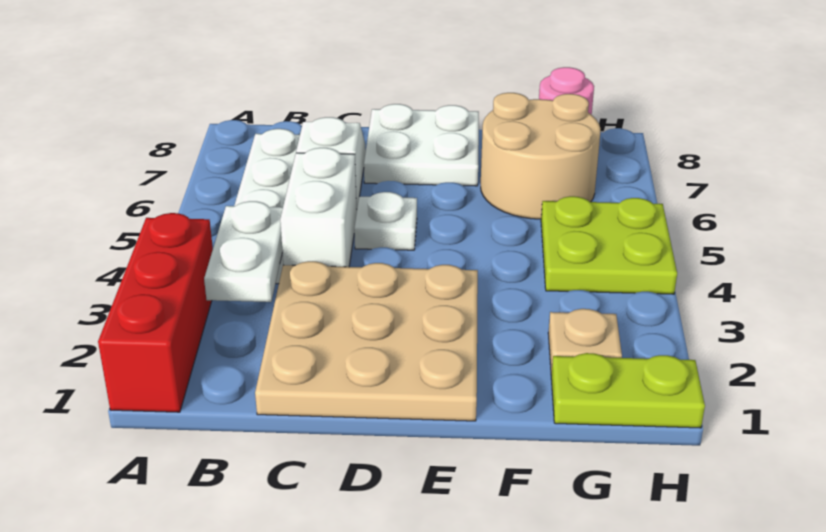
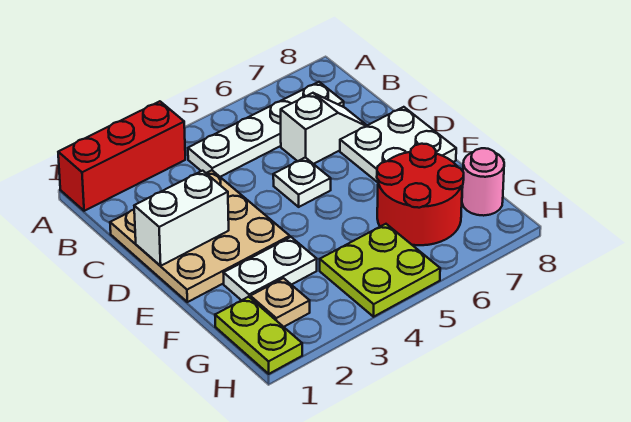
white 1x2 plate [204,201,283,302] -> white 1x2 plate moved to [224,237,317,300]
white 1x2 brick [280,148,357,267] -> white 1x2 brick moved to [134,171,229,266]
tan 2x2 round brick [481,93,600,219] -> red 2x2 round brick [377,144,464,245]

